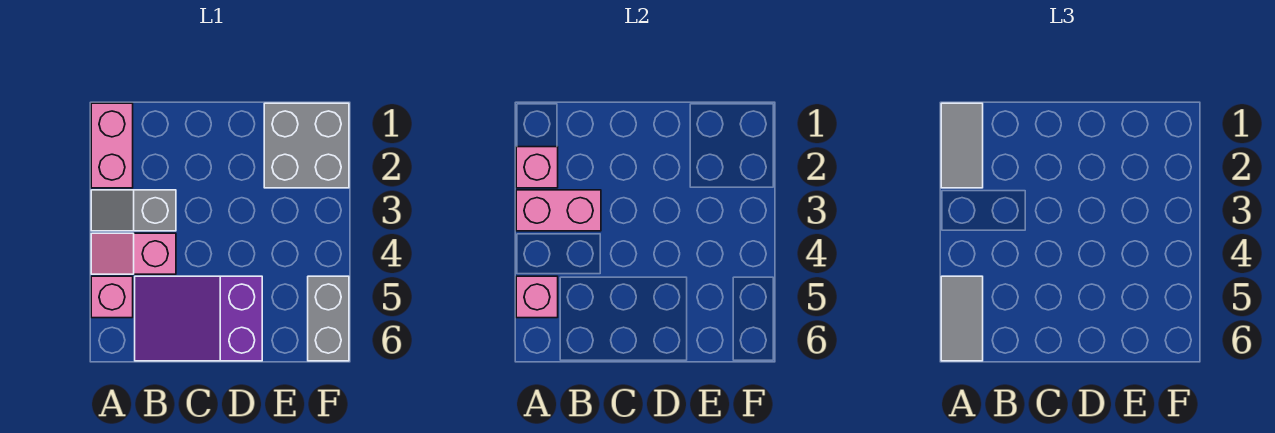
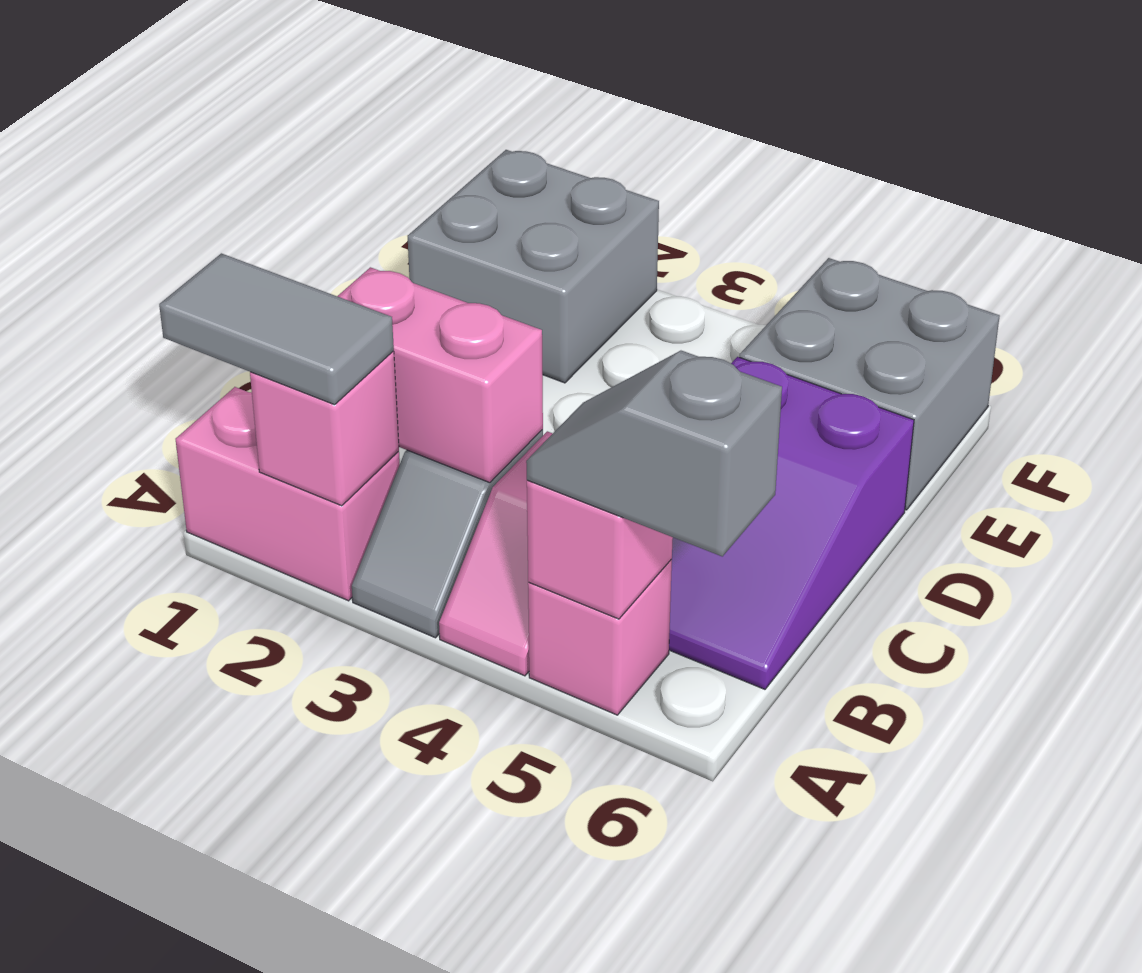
pink 1x2 brick [516,190,601,231] -> pink 1x2 brick turned to [337,267,543,483]
grey 1x2 tile [941,276,983,361] -> grey 1x2 slope [526,351,782,556]
grey 1x2 brick [308,276,349,361] -> grey 2x2 brick [740,258,1000,510]

